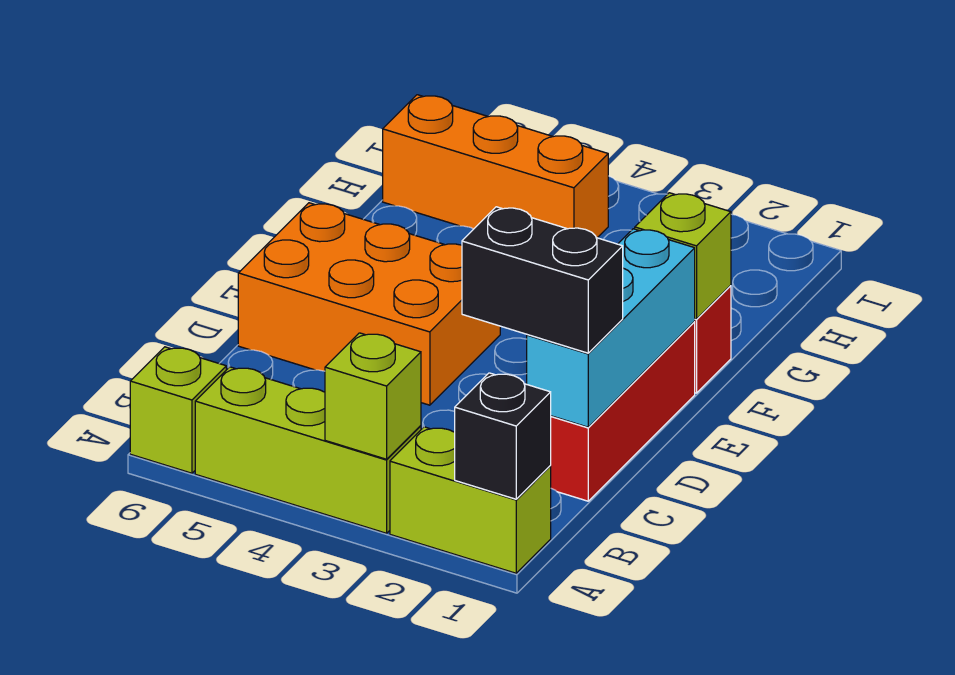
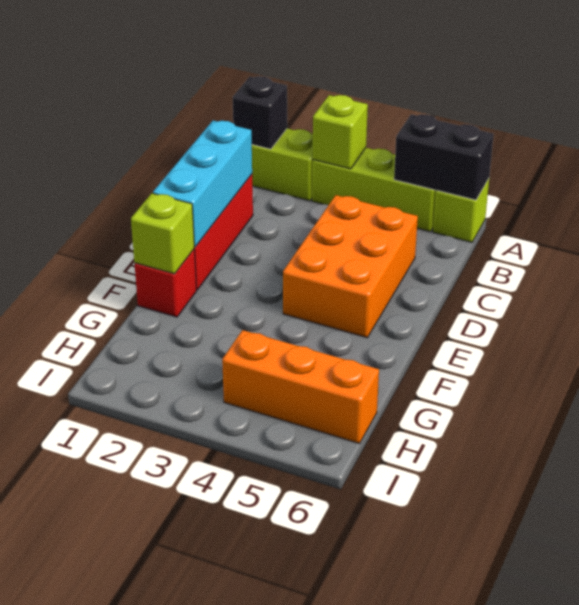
black 1x2 brick [462,207,623,353] -> black 1x2 brick moved to [394,114,494,200]
orange 2x3 brick [238,203,500,405] -> orange 2x3 brick turned to [283,195,418,338]

